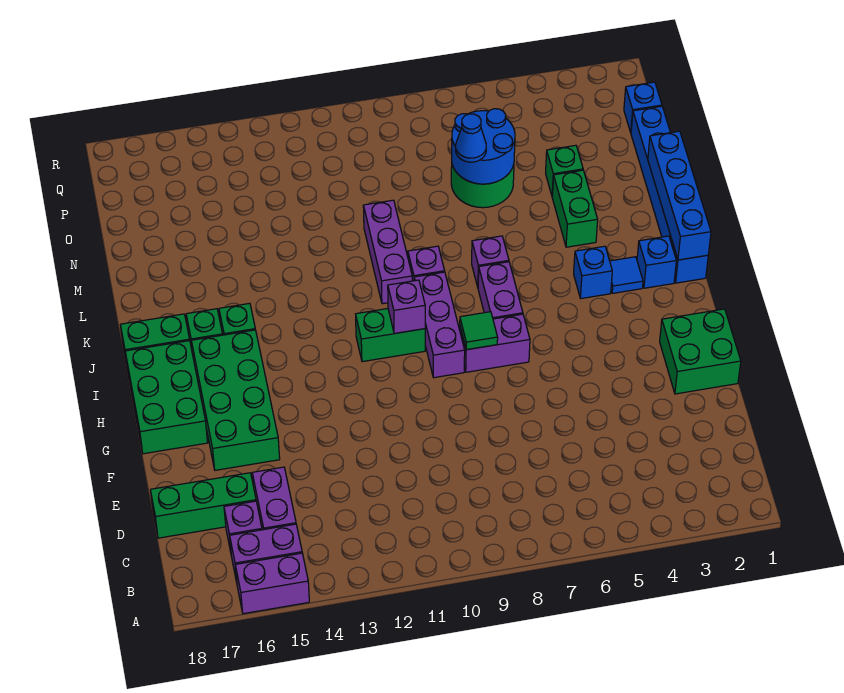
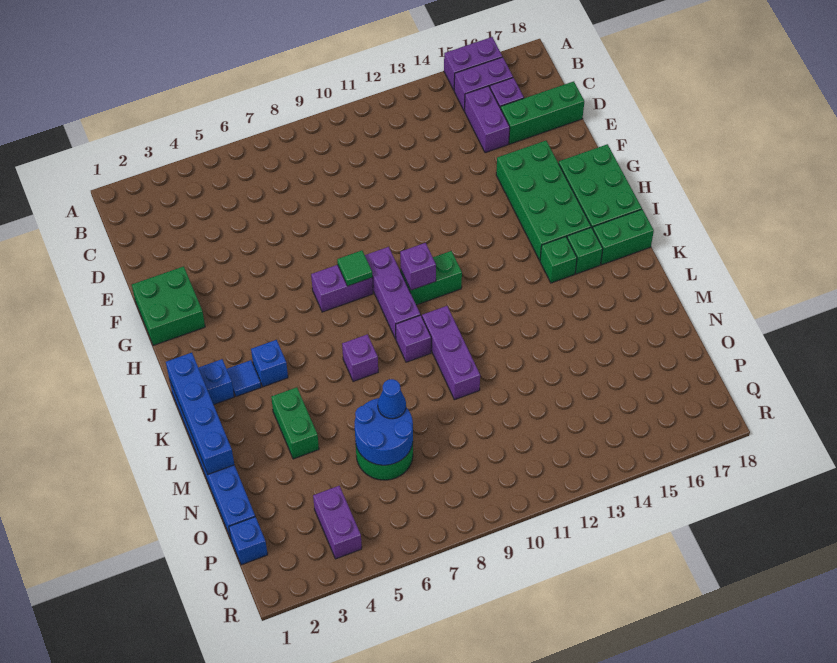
purple 1x2 brick [478,262,523,319] -> purple 1x2 brick moved to [313,486,362,559]
green 1x1 brick [546,145,583,196] -> none

